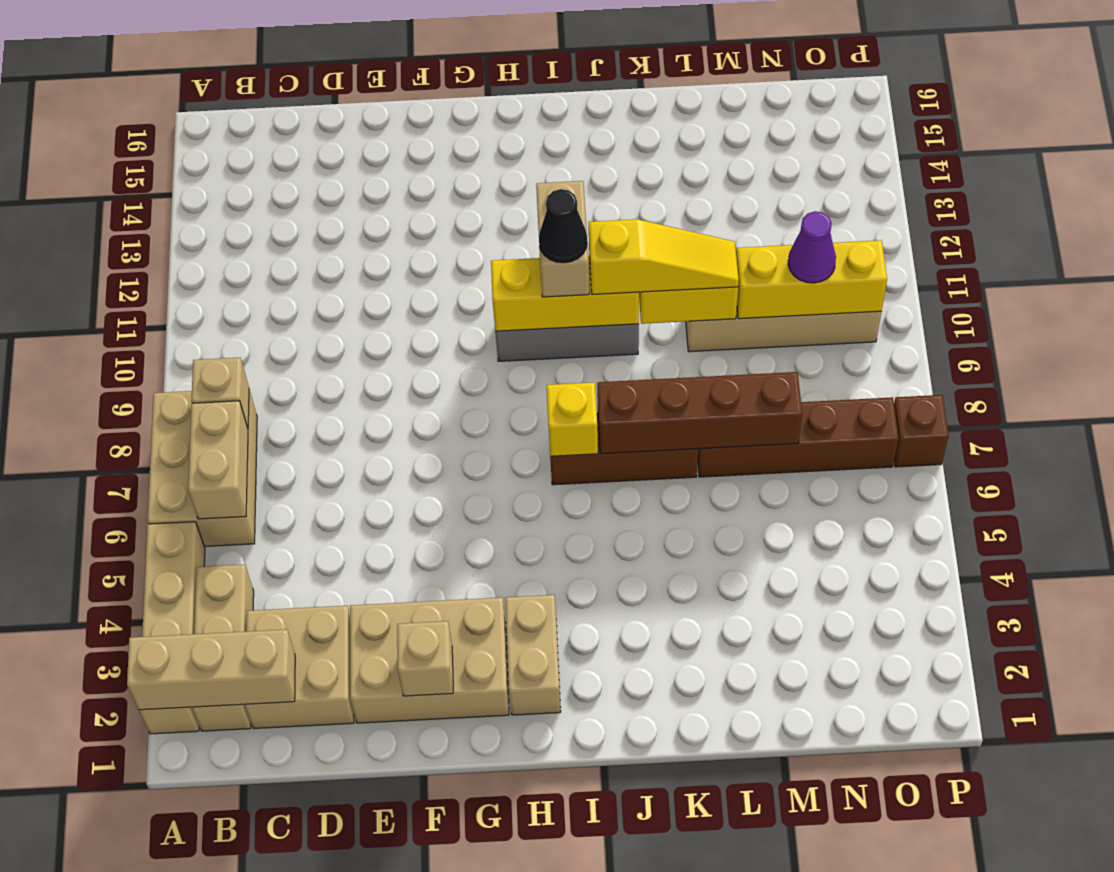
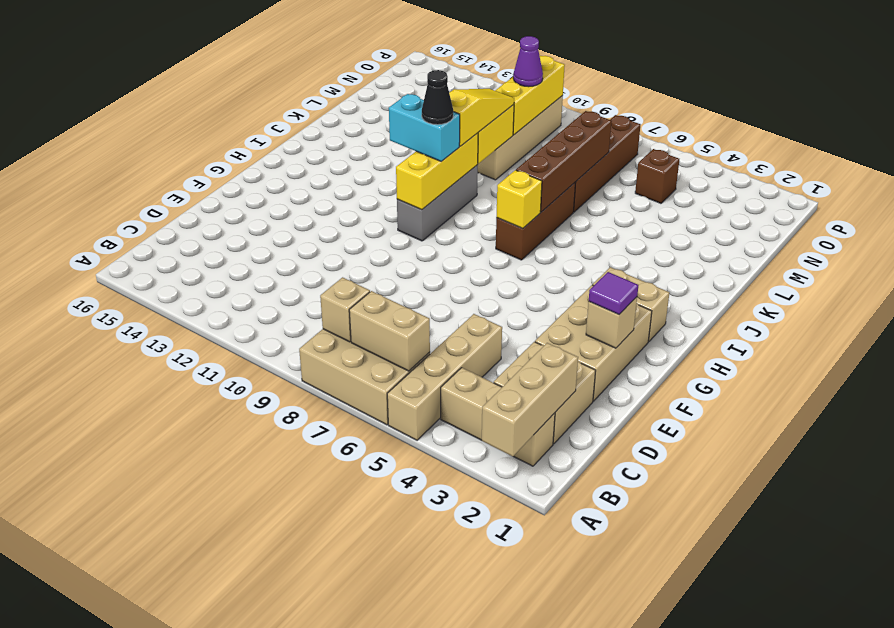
tan 1x4 brick [139,522,205,734] -> tan 1x4 brick turned to [387,314,502,440]
none -> purple 1x1 tile [589,272,638,314]
tan 1x2 brick [536,181,589,297] -> cyan 1x2 brick [389,94,460,161]
brown 1x1 brick [894,395,949,467] -> brown 1x1 brick moved to [635,149,679,203]

